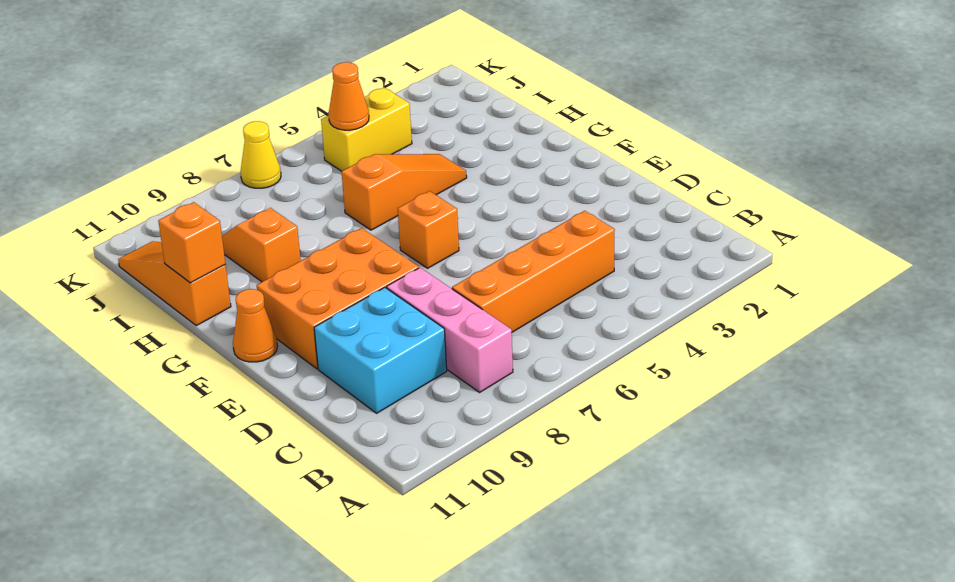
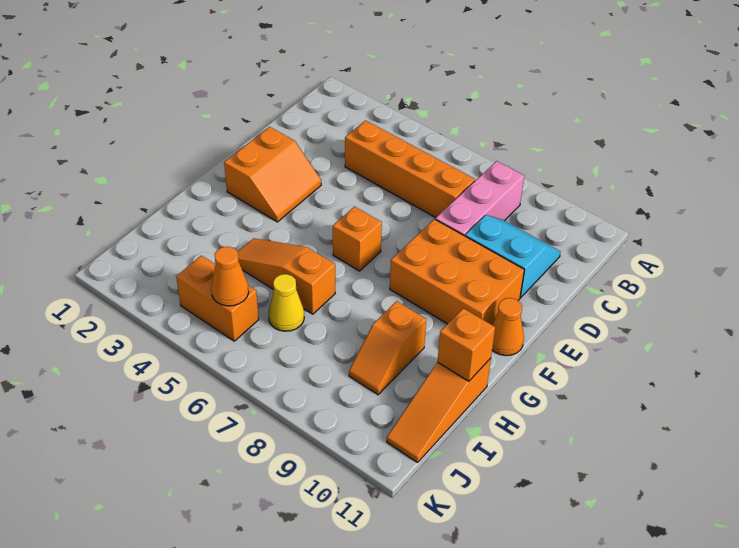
cyan 2x2 brick [314,287,447,413] -> cyan 2x2 slope [465,215,560,298]
none -> orange 2x2 slope [224,127,321,222]
yellow 1x2 brick [321,88,412,171] -> orange 1x2 brick [176,256,259,341]
yellow 1x1 cone [240,121,281,188] -> yellow 1x1 cone moved to [268,274,304,331]

